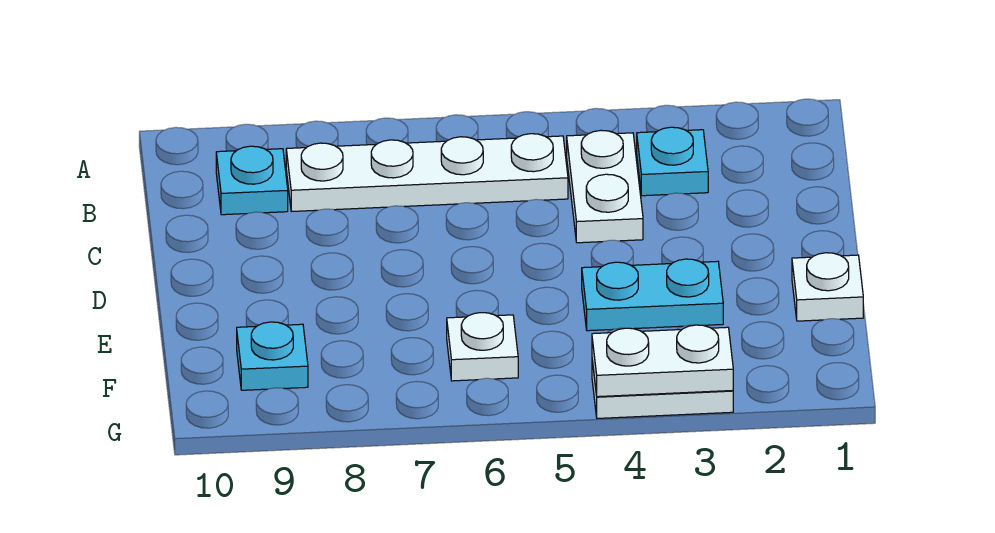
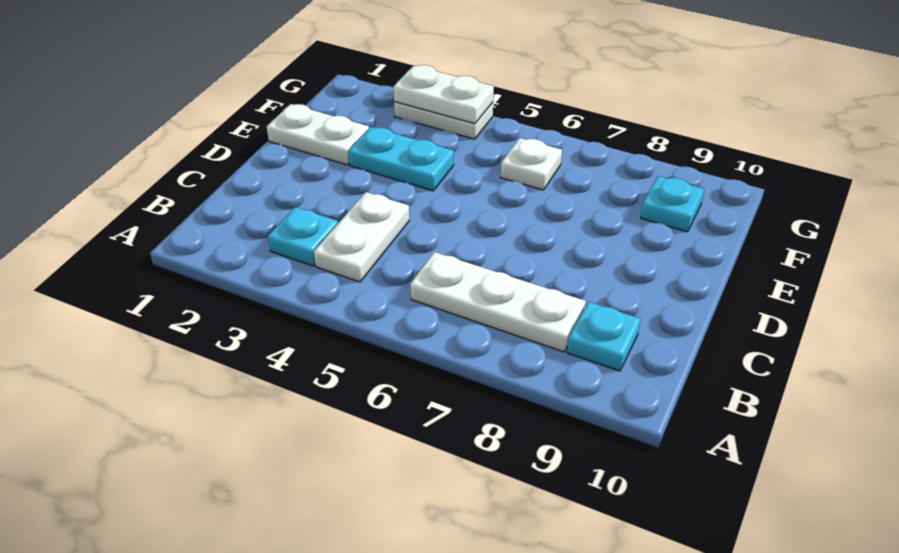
white 1x4 plate [286,134,568,212] -> white 1x3 plate [410,252,586,352]
white 1x1 plate [792,253,863,321] -> white 1x2 plate [267,104,369,165]

